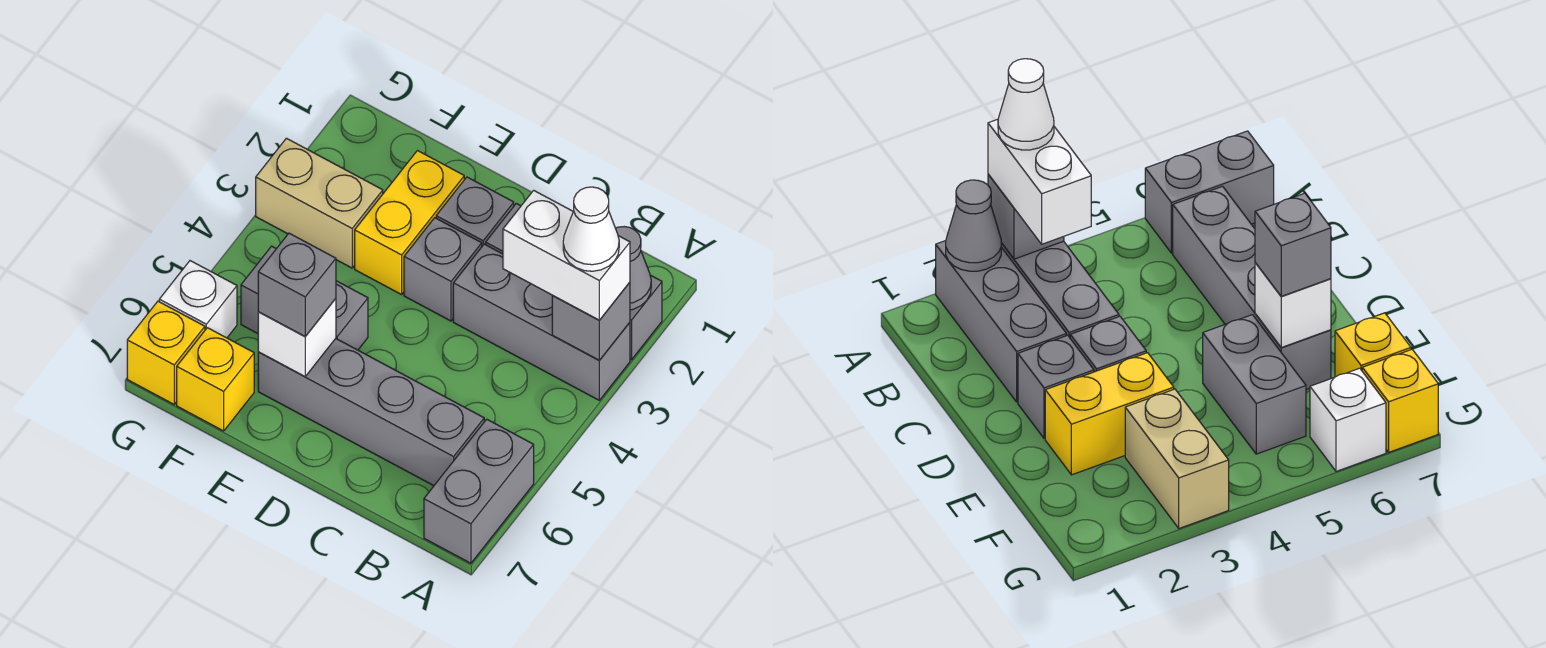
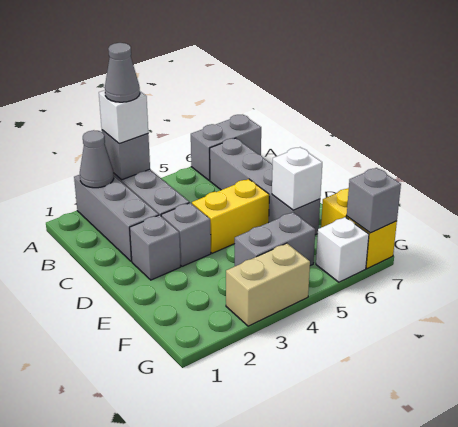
white 1x2 brick [503,190,630,320] -> white 1x1 brick [99,90,148,143]
white 1x1 cone [563,187,619,271] -> grey 1x1 cone [105,43,140,102]
yellow 1x2 brick [355,151,464,295] -> yellow 1x2 brick moved to [192,179,269,253]
grey 1x2 brick [241,246,368,350] -> grey 1x2 brick turned to [235,212,315,266]
grey 1x1 brick [258,233,336,336] -> grey 1x1 brick moved to [347,168,401,233]
tan 1x2 brick [256,138,383,268] -> tan 1x2 brick turned to [226,243,310,326]

